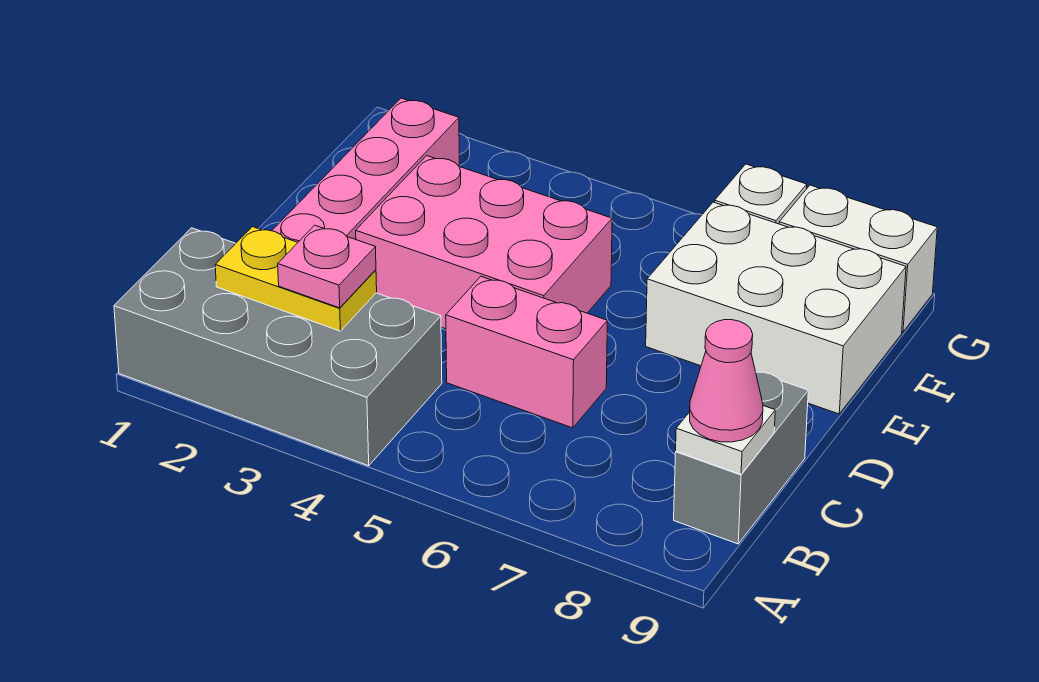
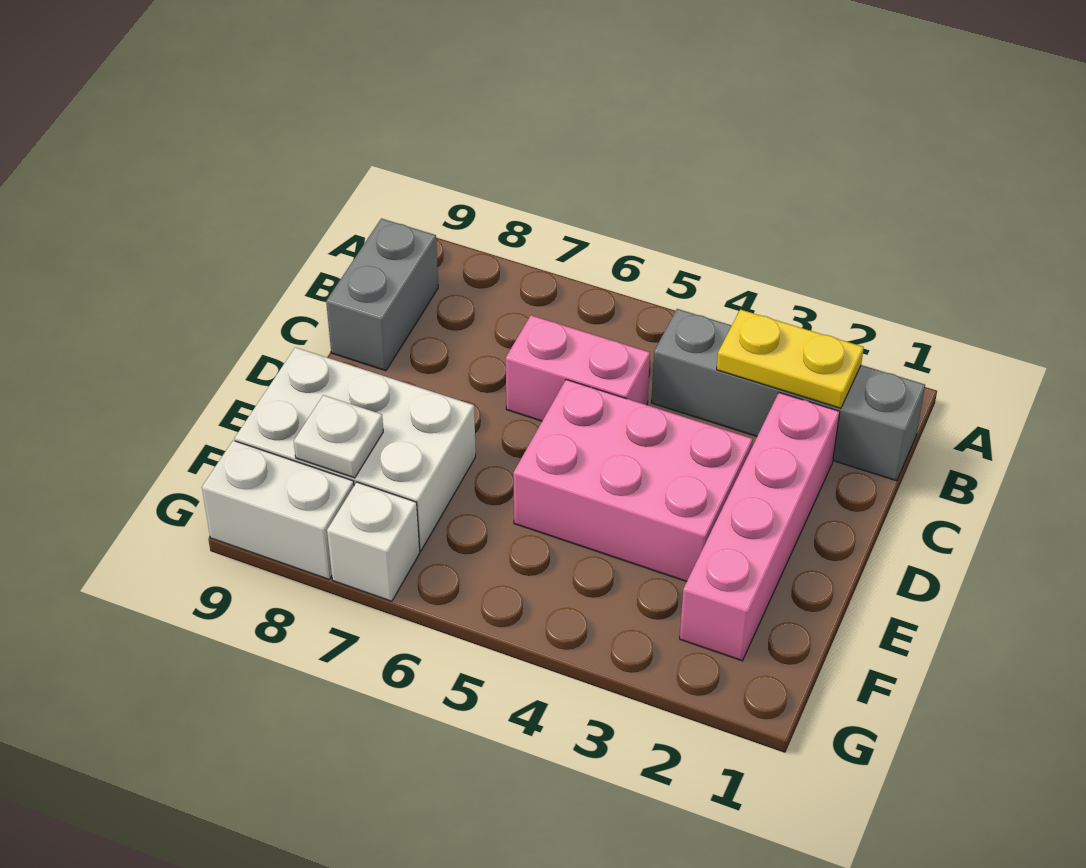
grey 2x4 brick [114,228,442,466] -> grey 1x4 brick [651,309,925,481]
pink 1x1 plate [278,225,376,308] -> none
white 1x1 plate [676,406,775,474] -> white 1x1 plate moved to [294,395,383,478]
pink 1x1 cone [690,320,763,442] -> none

